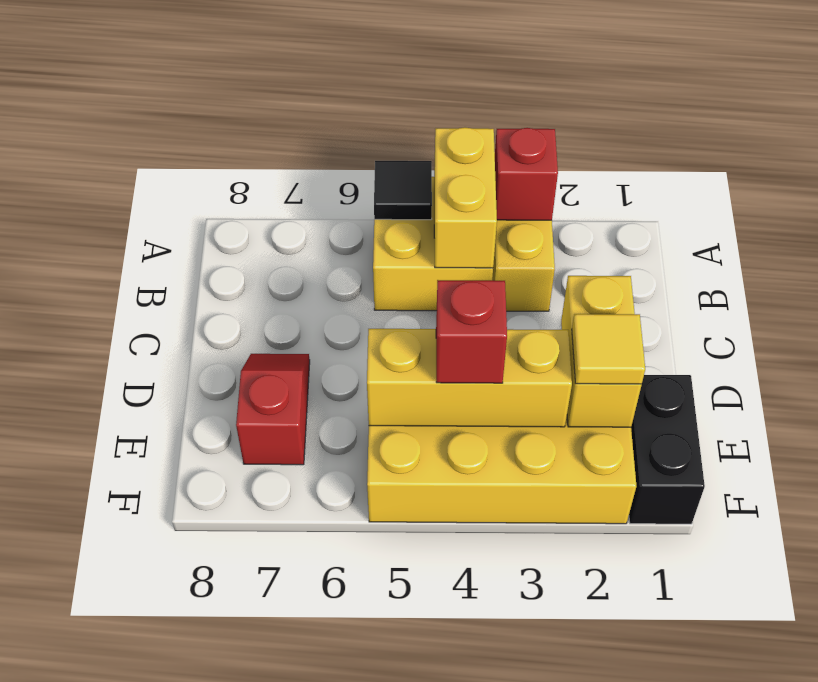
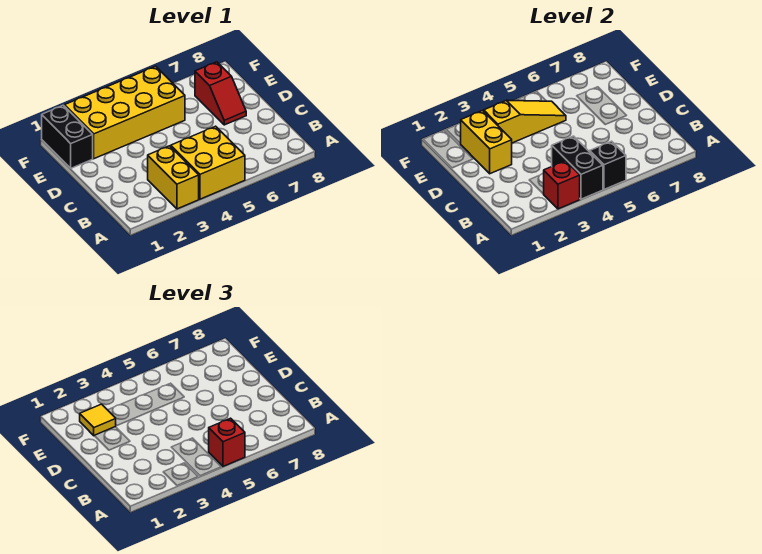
yellow 1x2 brick [434,127,497,268] -> black 1x2 brick [552,136,603,199]
black 1x1 tile [374,161,432,220] -> black 1x1 brick [590,141,626,189]
yellow 1x3 brick [367,329,572,427] -> yellow 1x3 slope [484,100,566,143]
red 1x1 brick [436,280,507,383] -> red 1x1 brick moved to [209,418,245,466]

